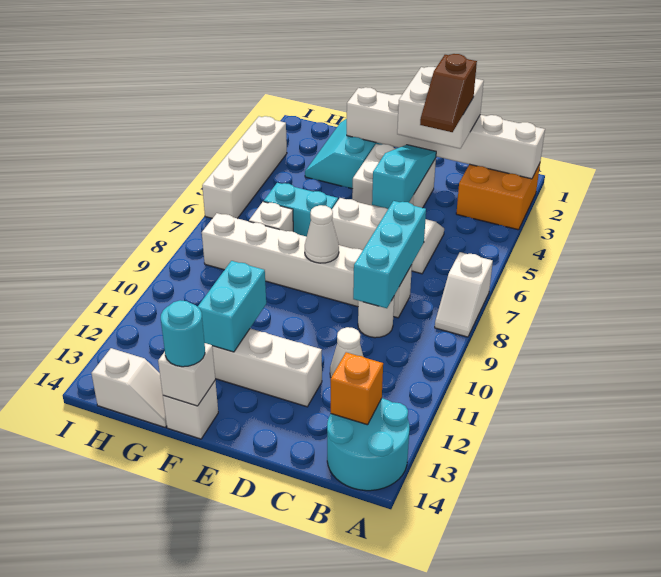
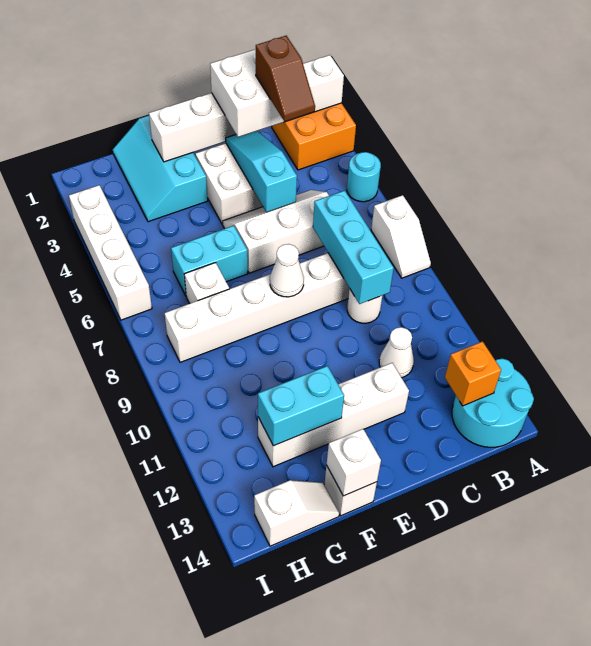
cyan 1x2 brick [198,261,266,352] -> cyan 1x2 brick turned to [258,366,344,446]
cyan 1x1 round brick [161,300,205,367] -> cyan 1x1 round brick moved to [347,152,381,202]

